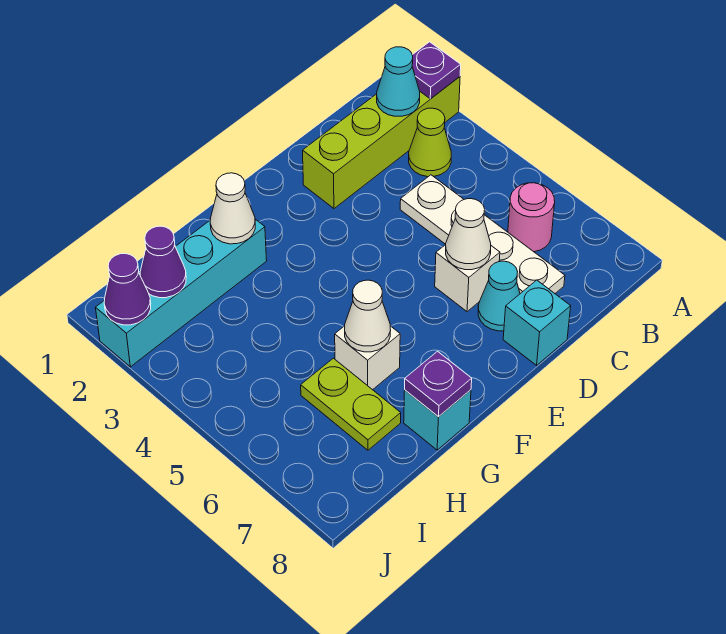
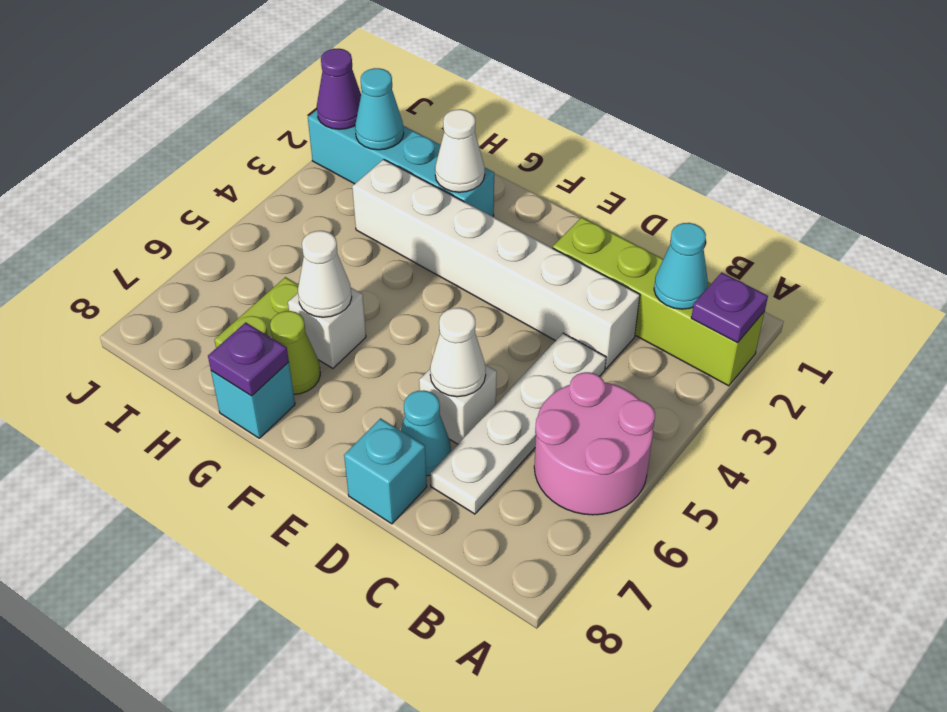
lime 1x1 cone [409,108,451,177] -> lime 1x1 cone moved to [270,311,320,394]
pink 1x1 round brick [508,183,555,252] -> pink 2x2 round brick [534,372,655,515]
none -> white 1x6 brick [352,159,640,369]
purple 1x1 cone [140,226,186,298] -> cyan 1x1 cone [355,68,404,150]

